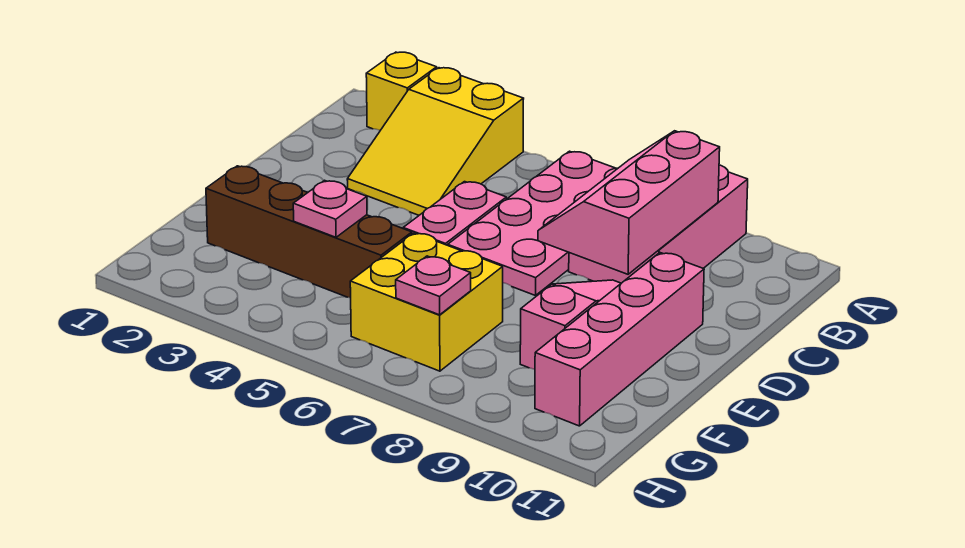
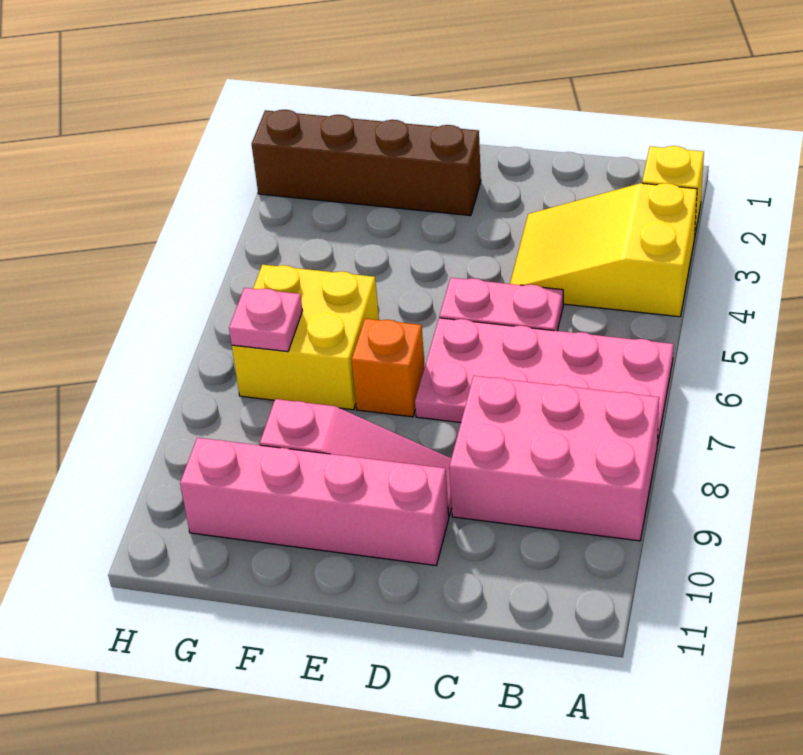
pink 2x3 slope [538,131,720,274] -> none
none -> orange 1x1 brick [352,319,425,417]
brown 1x4 brick [206,166,412,298] -> brown 1x4 brick turned to [252,110,481,216]
pink 1x1 plate [293,180,367,237] -> none

